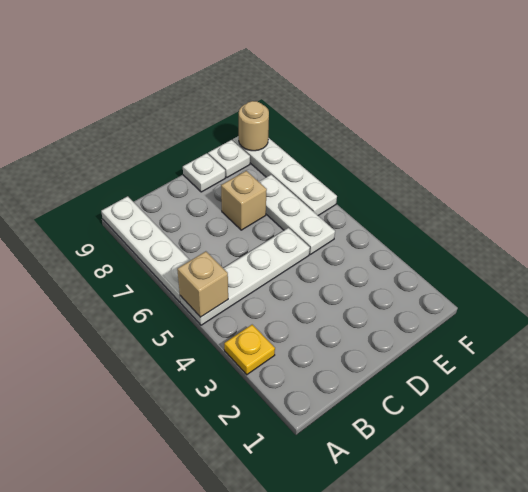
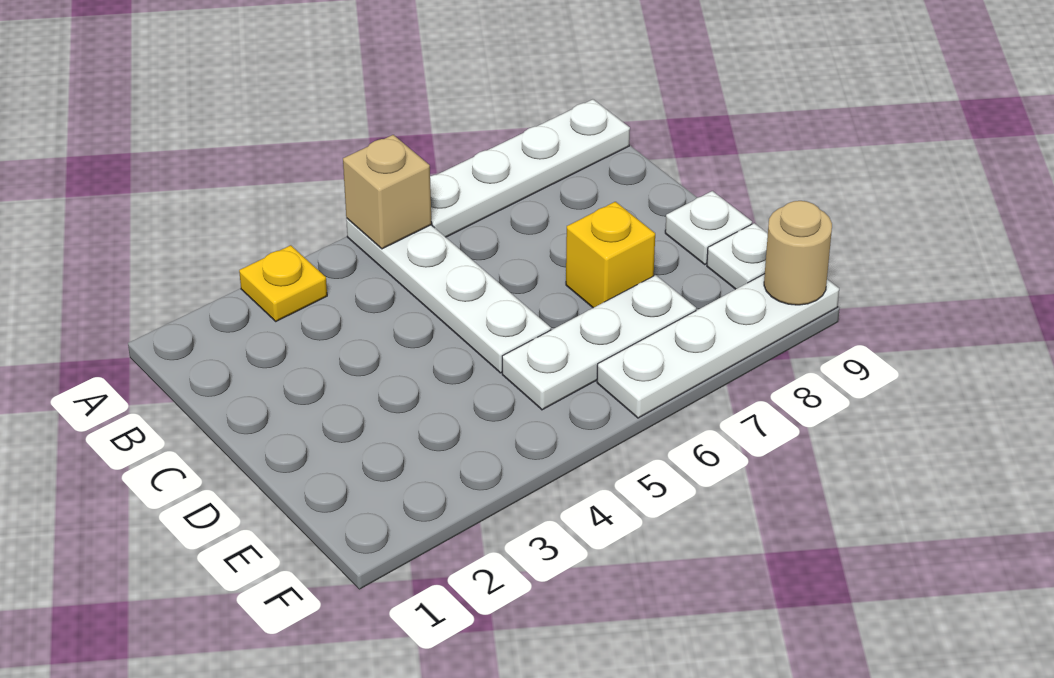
tan 1x1 brick [221,171,267,230] -> yellow 1x1 brick [566,202,655,308]

